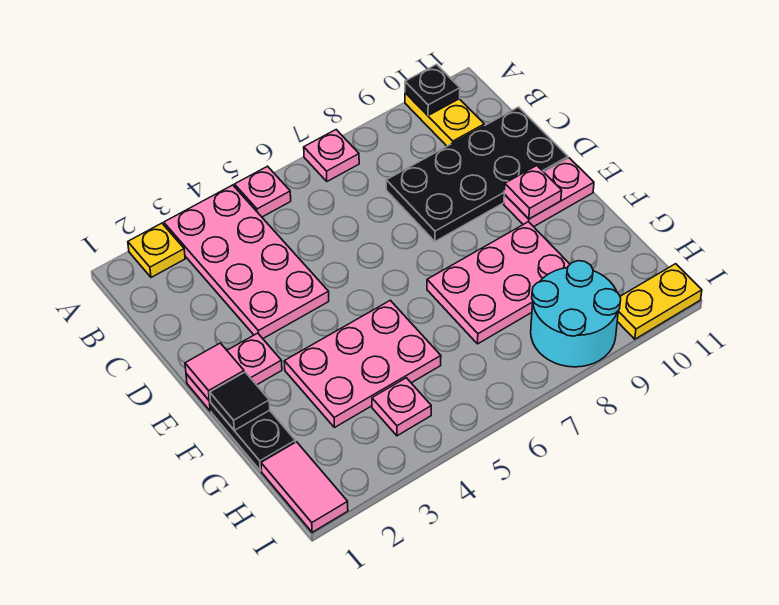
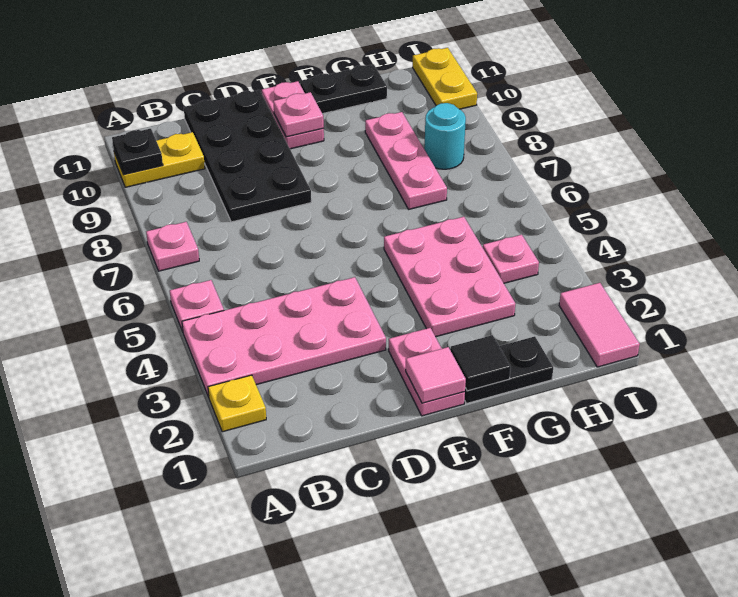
pink 2x3 plate [427,222,570,344] -> pink 1x3 plate [365,112,447,209]
none -> black 1x2 plate [300,64,387,114]
pink 1x2 tile [261,442,348,532] -> pink 1x2 tile turned to [559,283,640,367]
cyan 2x2 round brick [531,261,621,367] -> cyan 1x1 round brick [424,103,466,169]

